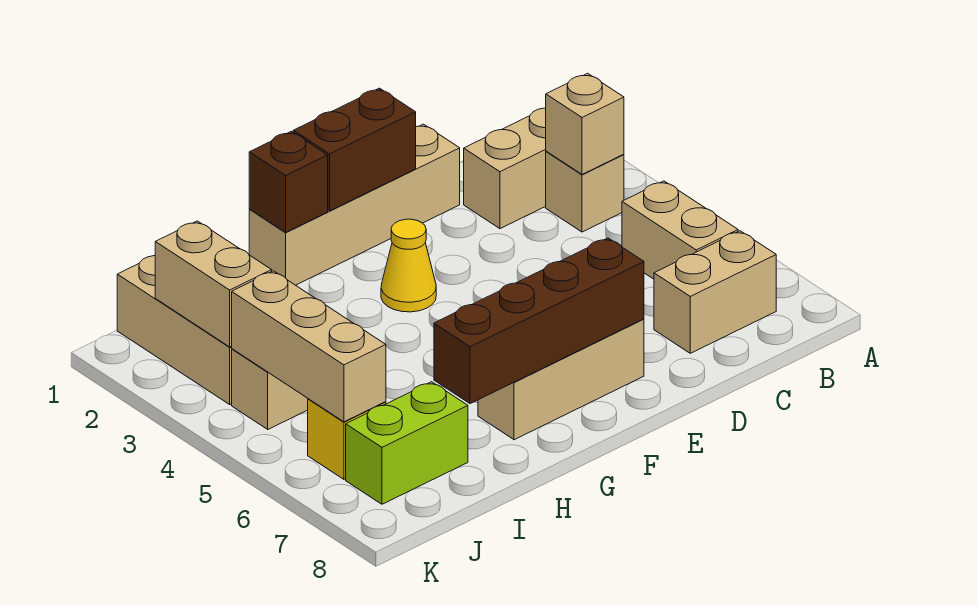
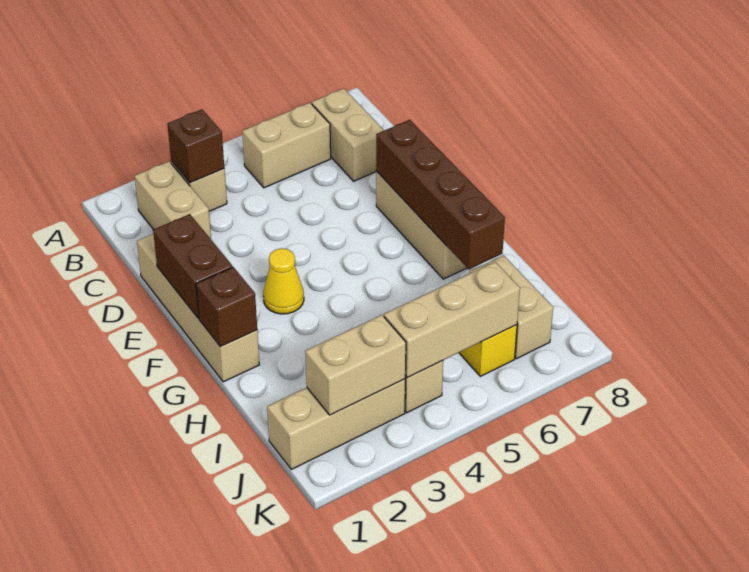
tan 1x1 brick [546,73,624,174] -> brown 1x1 brick [167,109,224,183]
lime 1x2 brick [346,382,468,504] -> tan 1x2 brick [470,255,553,359]

